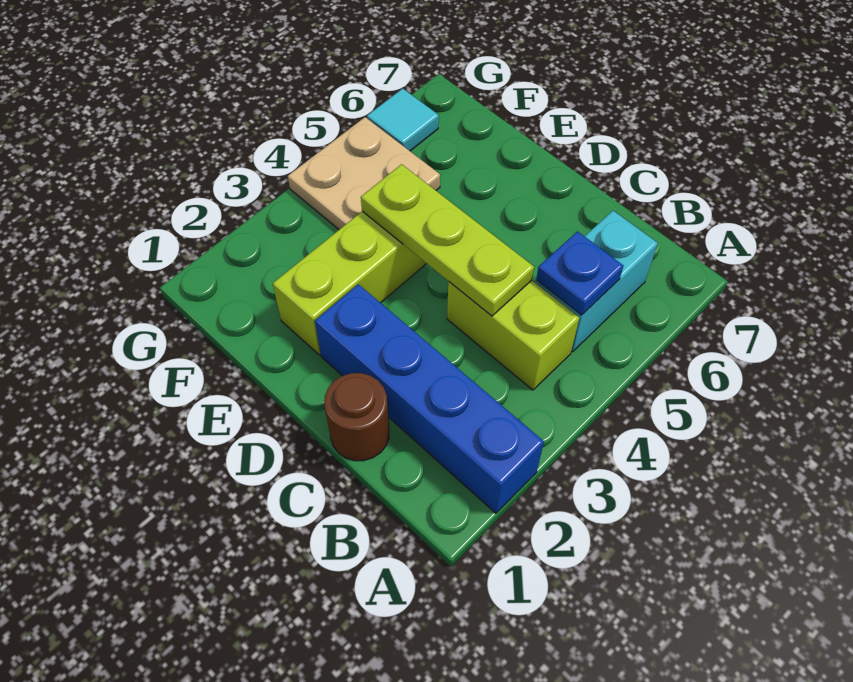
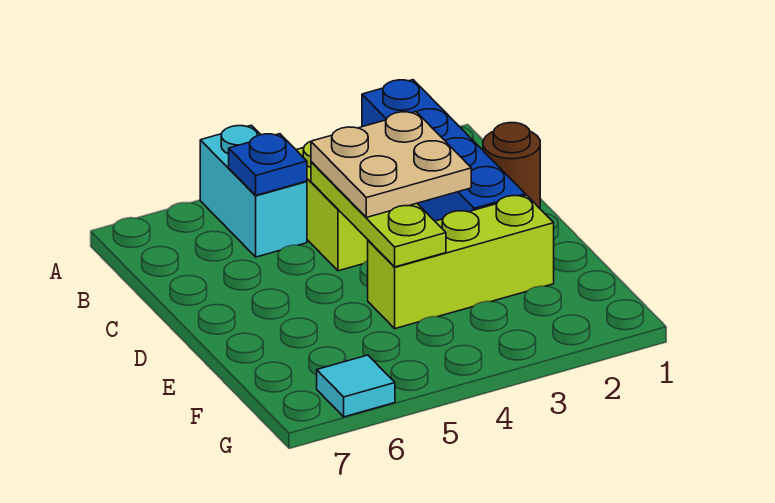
cyan 1x2 brick [536,211,658,352] -> cyan 1x2 brick turned to [200,125,307,257]
tan 2x2 plate [288,117,440,229] -> tan 2x2 plate moved to [311,112,471,217]

